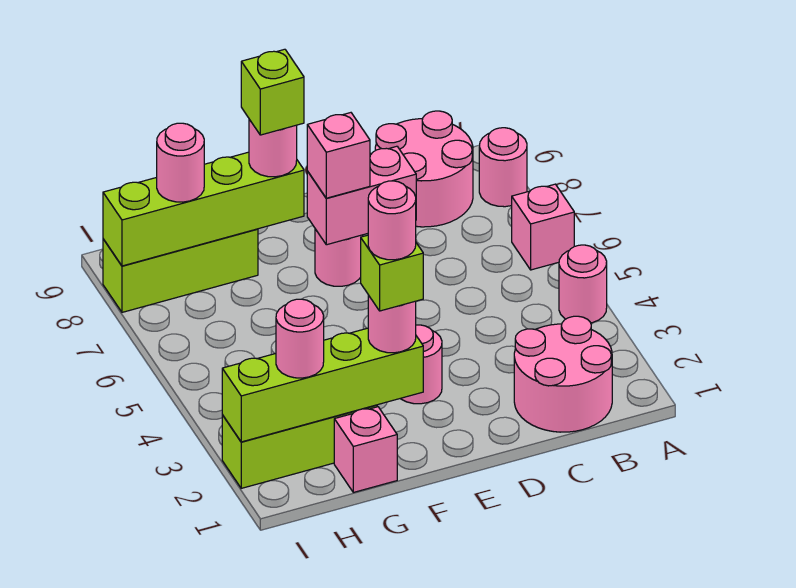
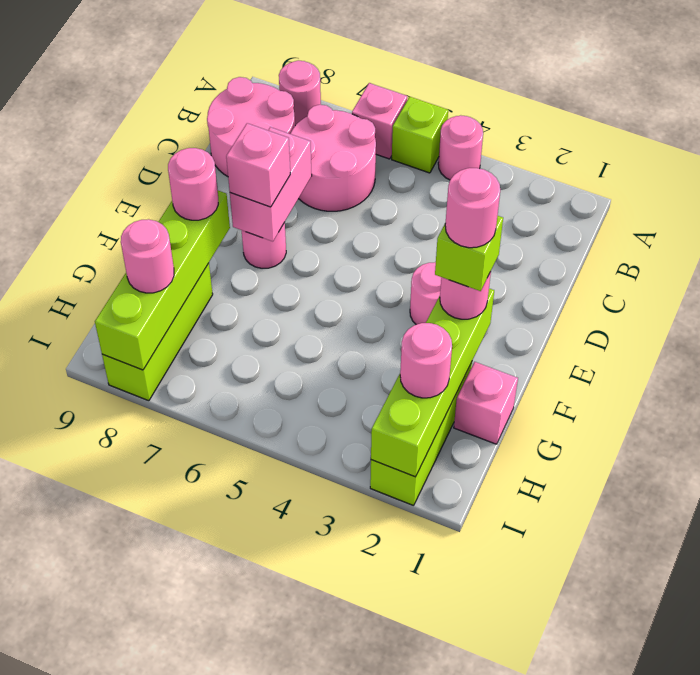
pink 2x2 round brick [514,316,612,432] -> pink 2x2 round brick moved to [290,105,376,211]
lime 1x1 brick [241,49,304,135] -> lime 1x1 brick moved to [392,97,448,173]

